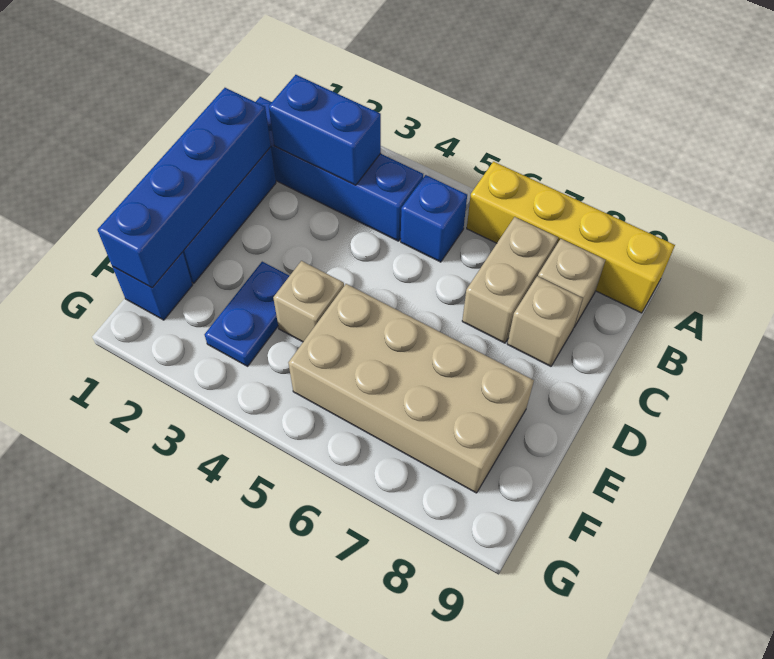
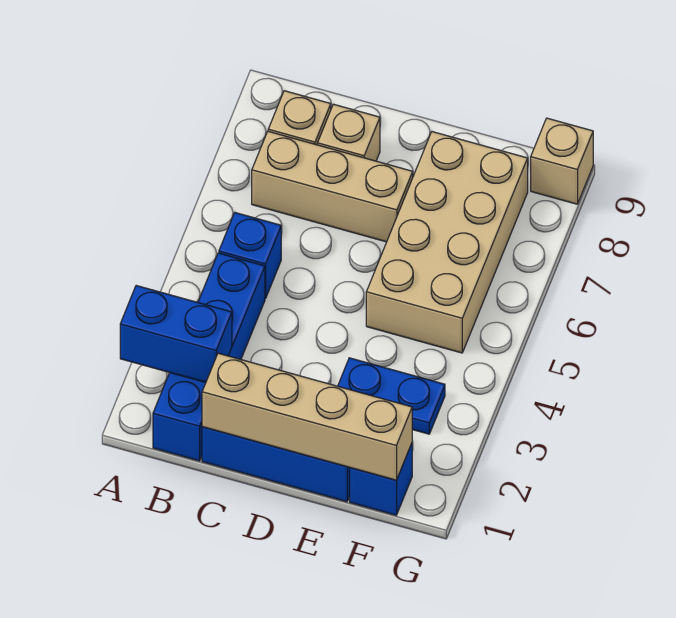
yellow 1x4 brick [467,162,675,313] -> none
blue 1x2 brick [269,75,381,185] -> blue 1x2 brick turned to [120,286,232,382]
tan 1x2 brick [462,217,558,343] -> tan 1x3 brick [252,131,413,242]
blue 1x4 brick [97,88,271,288] -> tan 1x4 brick [202,353,412,480]
tan 1x1 brick [273,261,344,342] -> tan 1x1 brick moved to [531,118,593,204]

